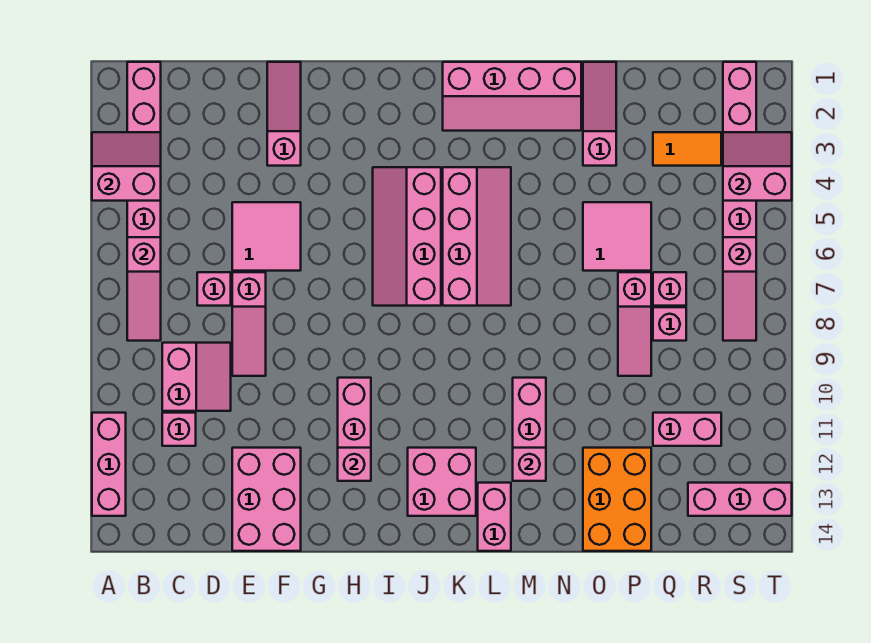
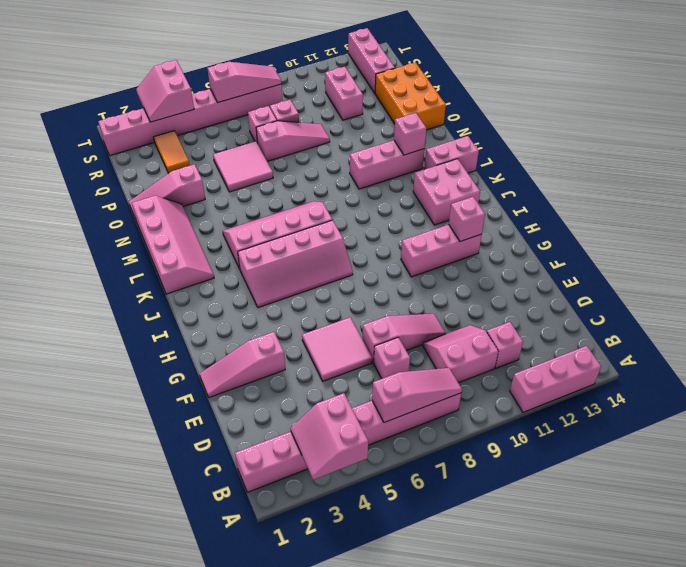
pink 2x3 brick [232,448,301,551] -> none
orange 2x3 brick [583,448,651,551] -> orange 2x3 brick turned to [375,62,446,130]

